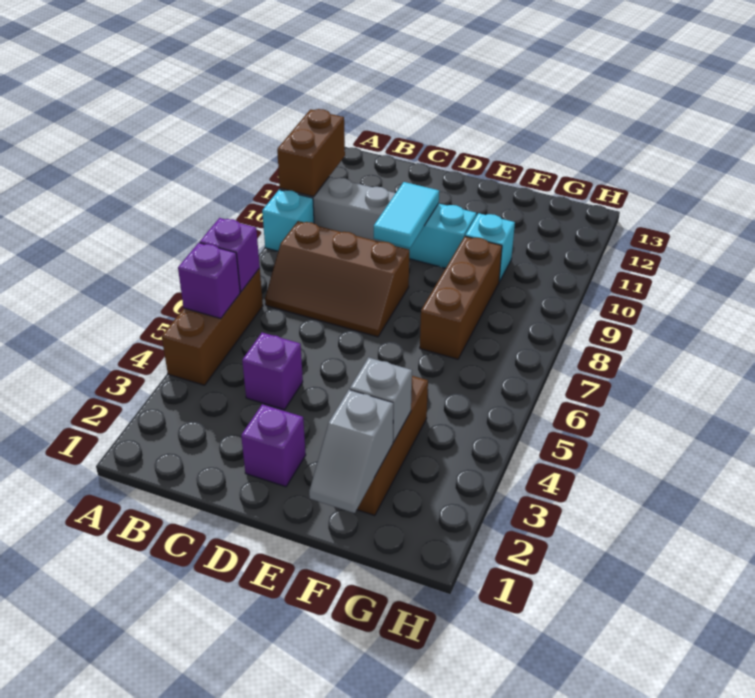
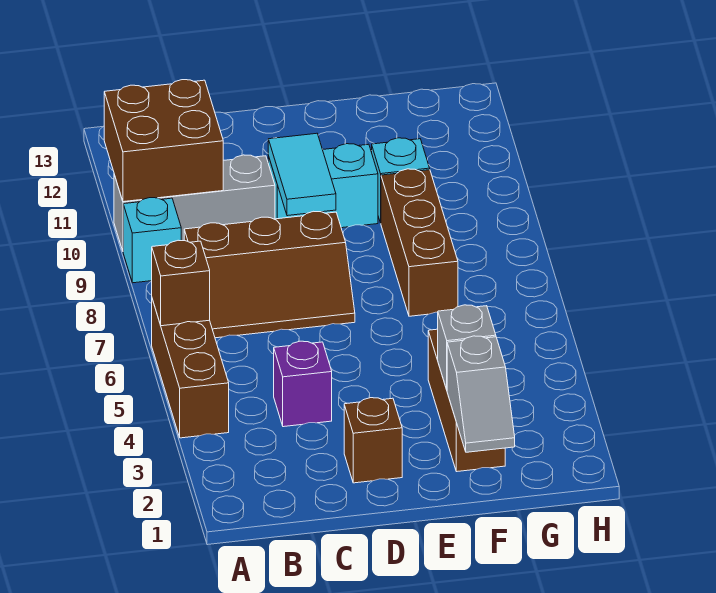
purple 1x1 brick [178,243,240,319] -> none
purple 1x1 brick [200,218,260,292] -> brown 1x1 brick [152,240,210,326]
brown 1x2 brick [277,109,345,197] -> brown 2x2 brick [104,80,223,202]
purple 1x1 brick [241,404,306,487] -> brown 1x1 brick [344,398,402,483]

